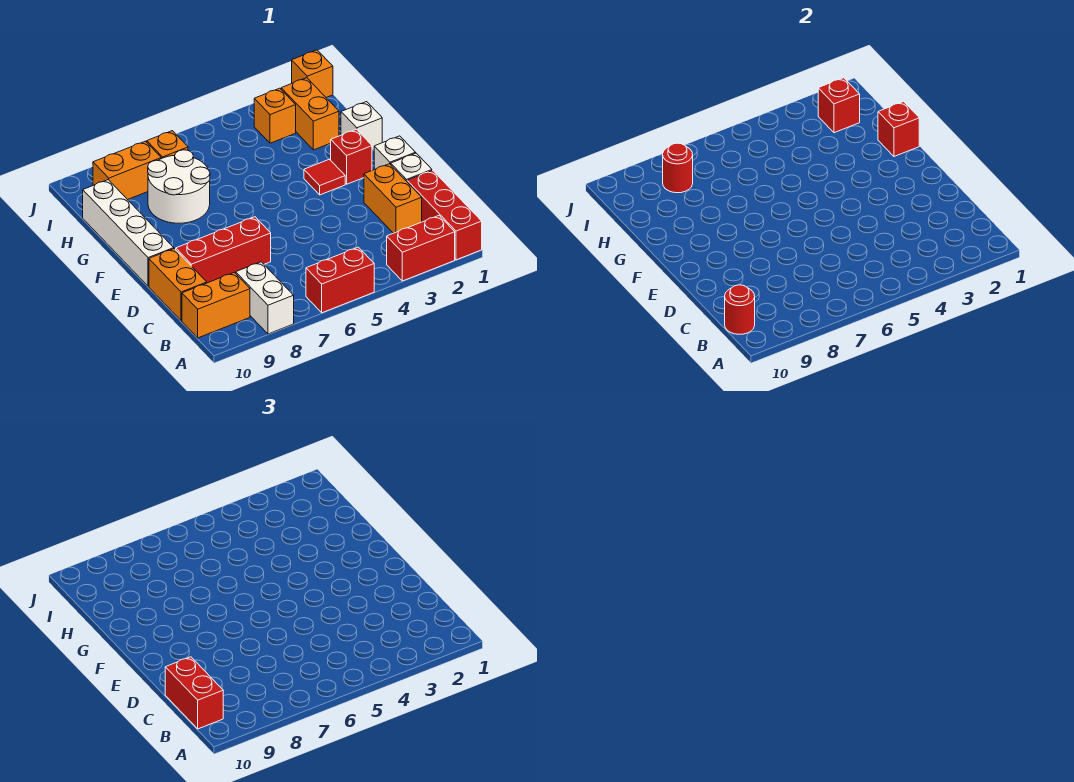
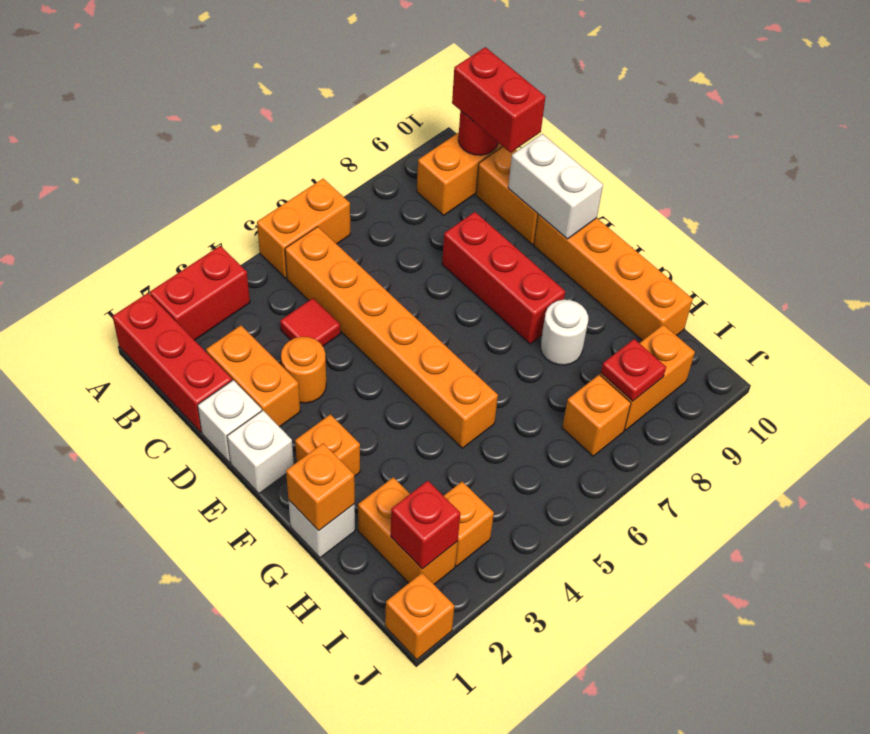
red 1x2 brick [306,247,374,313] -> orange 1x2 brick [257,179,350,278]
white 1x2 brick [236,262,294,334] -> white 1x2 brick moved to [508,134,603,239]
none -> orange 1x6 brick [285,227,498,448]
none -> orange 1x1 round brick [281,337,326,403]
red 1x3 brick [176,217,271,283] -> red 1x3 brick turned to [442,212,565,344]
white 1x4 brick [83,180,174,286] -> orange 1x4 brick [534,215,693,341]
red 1x1 brick [331,129,372,184] -> orange 1x1 brick [295,414,360,476]
red 1x1 tile [304,159,345,195] -> red 1x1 tile moved to [280,298,341,346]
red 1x1 brick [878,102,919,156] -> orange 1x1 brick [286,443,355,531]
white 2x2 round brick [148,150,210,223] -> white 1x1 round brick [541,300,588,365]
red 1x1 round brick [663,143,693,193] -> red 1x1 plate [601,339,666,401]

